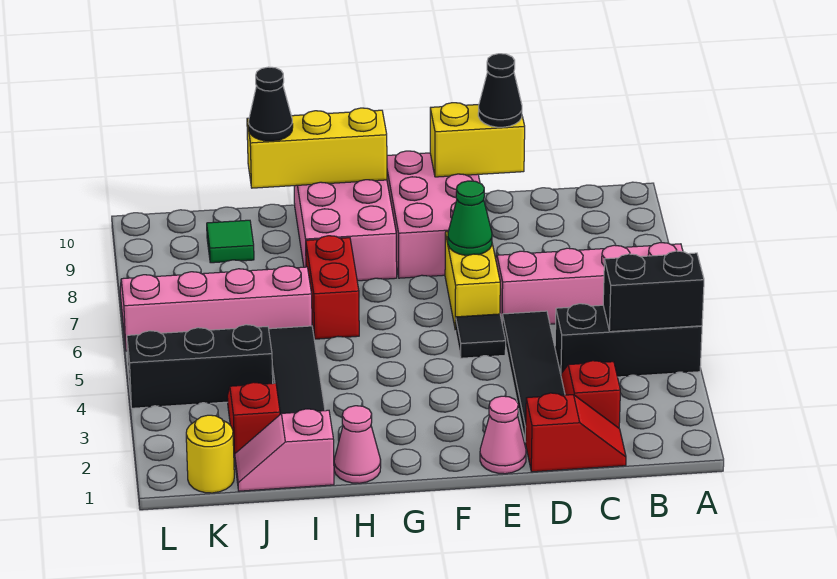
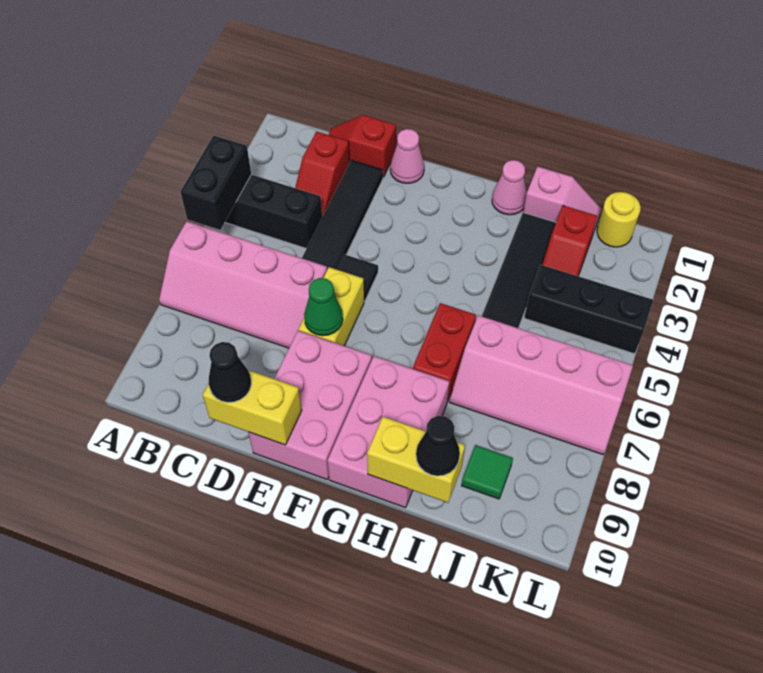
black 1x2 brick [603,251,704,332] -> black 1x2 brick turned to [181,135,251,230]
yellow 1x3 brick [247,108,387,188] -> yellow 1x2 brick [367,417,465,503]

